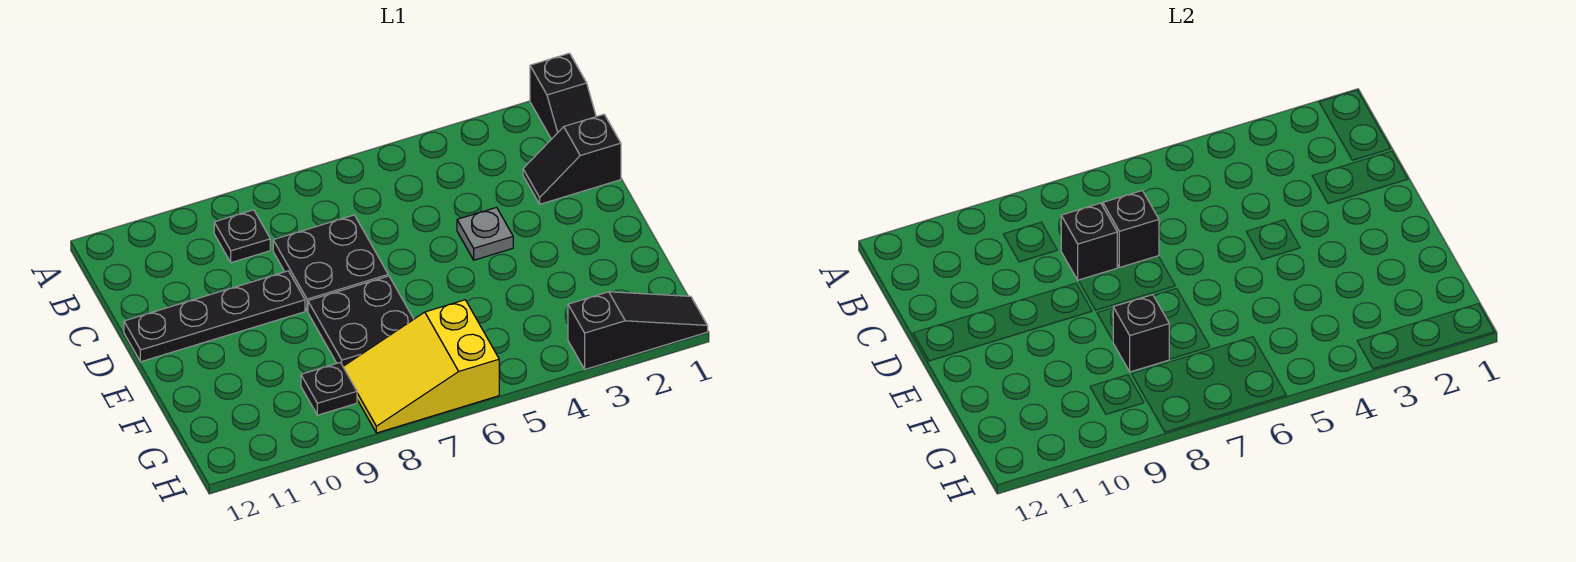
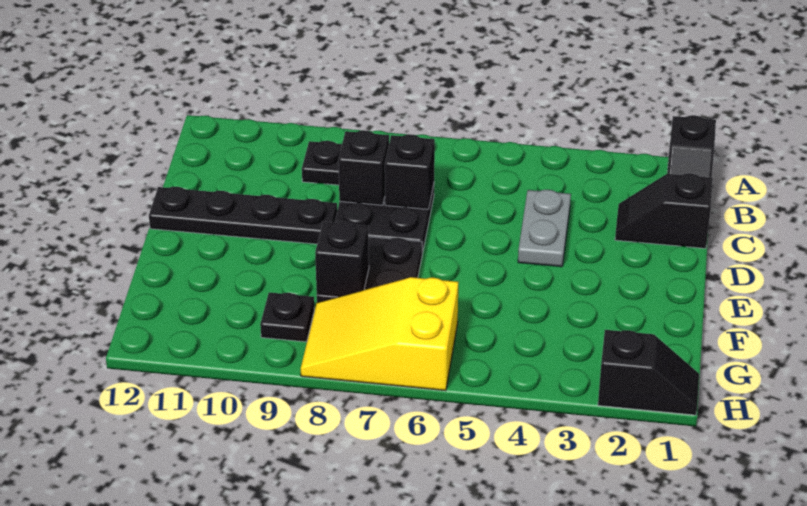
grey 1x1 plate [457,207,513,260] -> grey 1x2 plate [518,190,571,267]
black 1x3 slope [568,292,708,369] -> black 1x2 slope [598,330,699,415]

